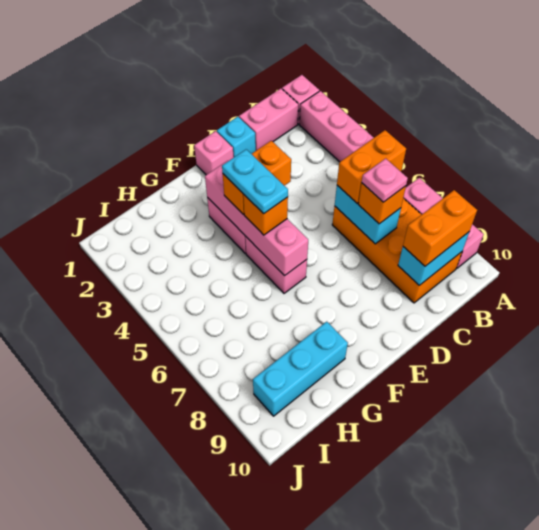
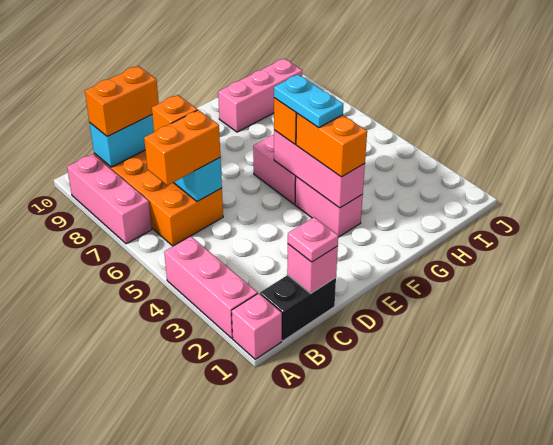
pink 1x2 brick [239,89,298,150] -> black 1x2 brick [260,275,336,341]
pink 1x1 plate [362,159,408,202] -> pink 1x1 plate moved to [288,217,338,262]
cyan 1x1 brick [217,117,256,157] -> none
pink 1x1 brick [194,131,234,175] -> pink 1x1 brick moved to [287,244,338,293]
orange 1x2 brick [223,141,291,214] -> orange 1x2 brick turned to [296,114,367,177]
pink 1x4 brick [205,161,308,276] -> pink 1x3 brick [274,130,365,208]
cyan 1x3 brick [253,322,348,416] -> pink 1x3 brick [218,59,302,132]

